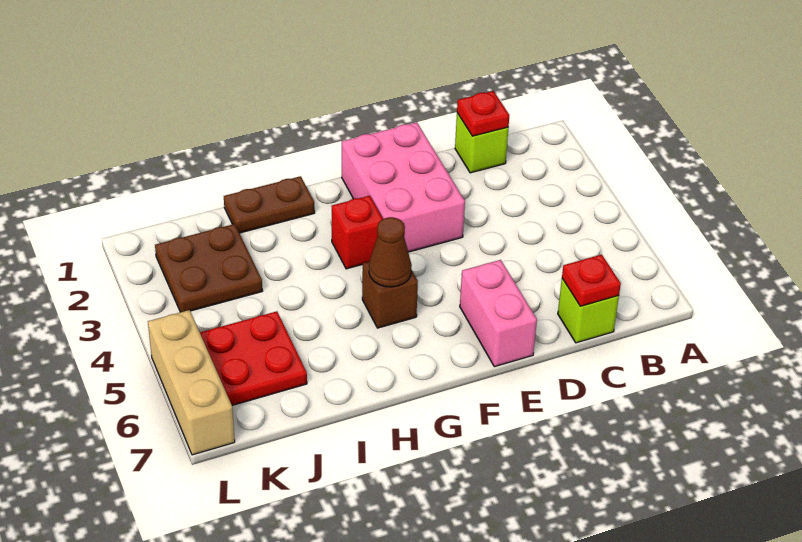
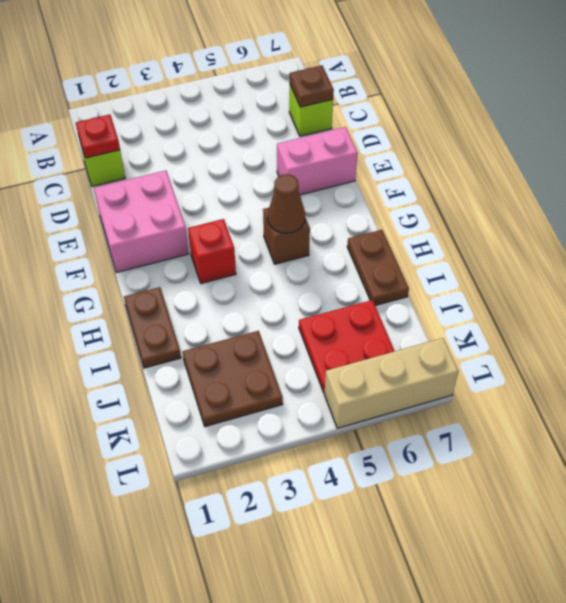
red 1x1 plate [562,255,621,306] -> brown 1x1 plate [290,66,334,107]
pink 2x3 brick [342,122,465,252] -> pink 2x2 brick [94,170,189,272]
none -> brown 1x2 plate [347,230,409,306]

